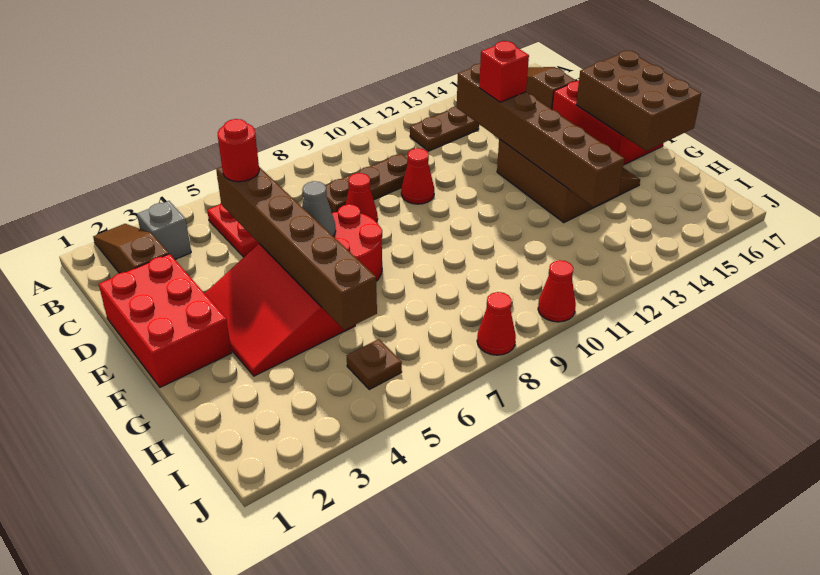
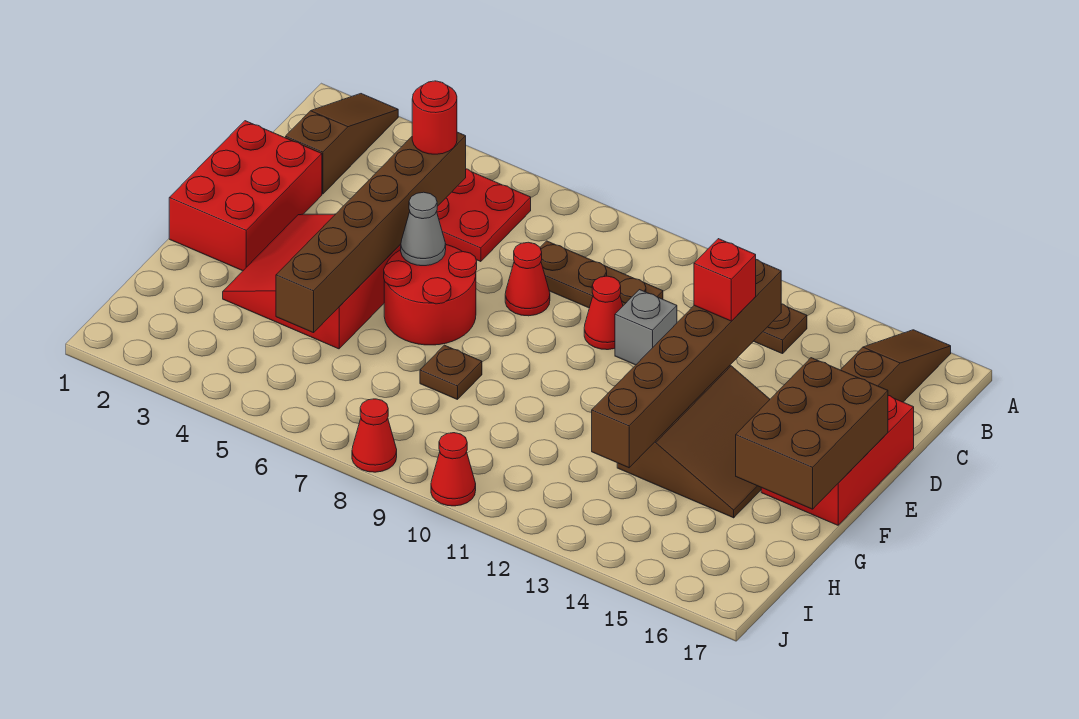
grey 1x1 brick [137,201,191,260] -> grey 1x1 brick moved to [615,290,677,365]
brown 1x1 plate [347,339,402,390] -> brown 1x1 plate moved to [420,345,482,400]

